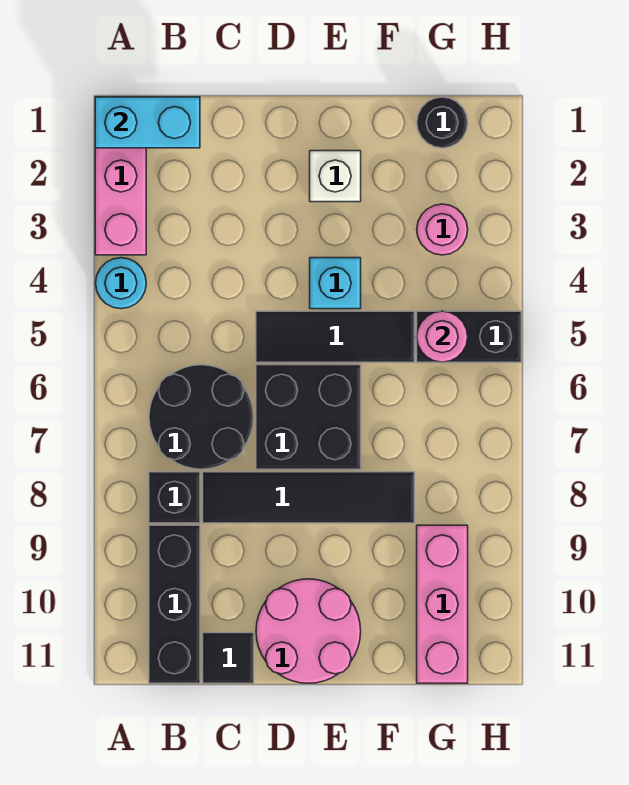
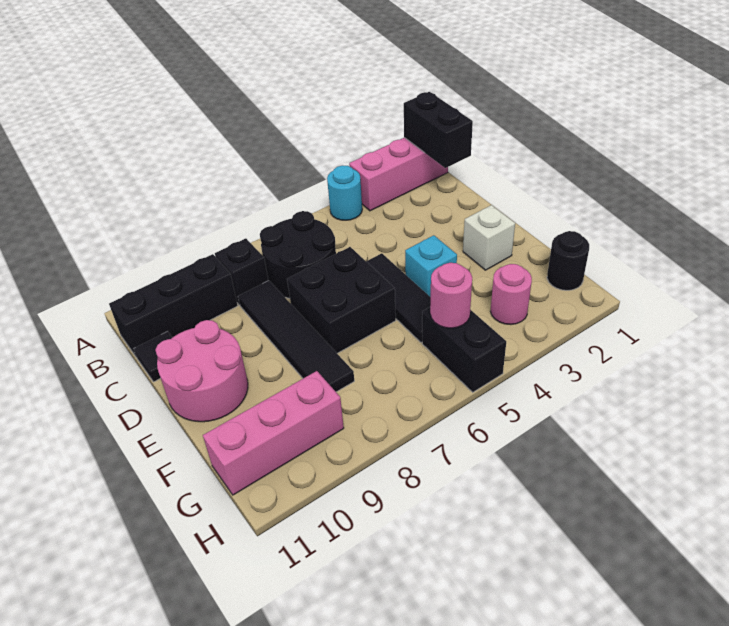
cyan 1x2 brick [95,97,200,148] -> black 1x2 brick [404,92,473,168]

